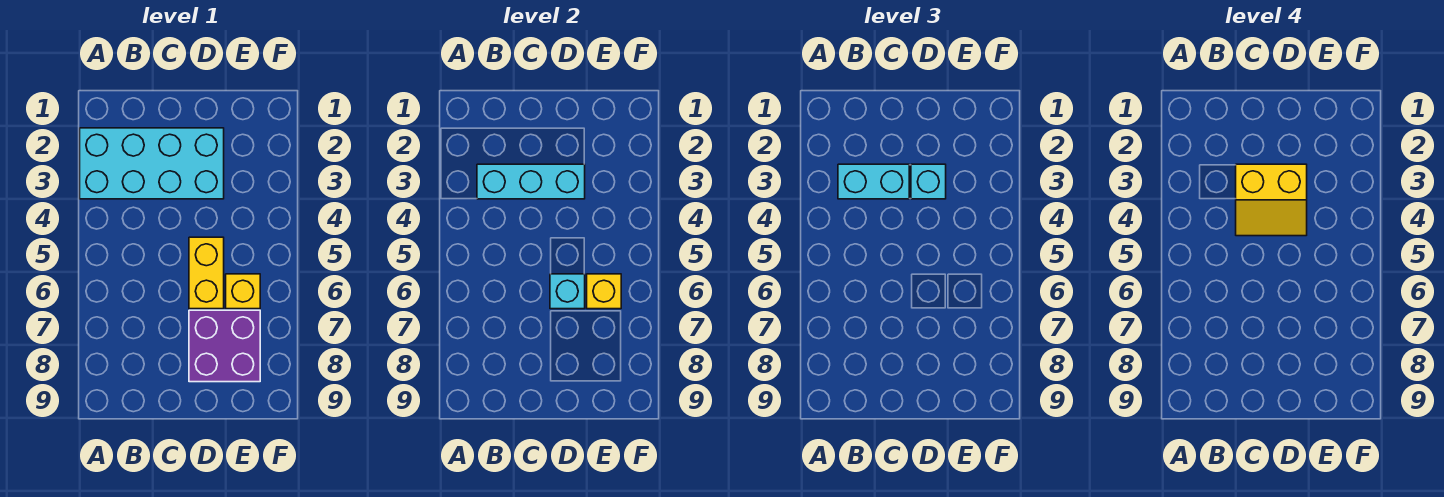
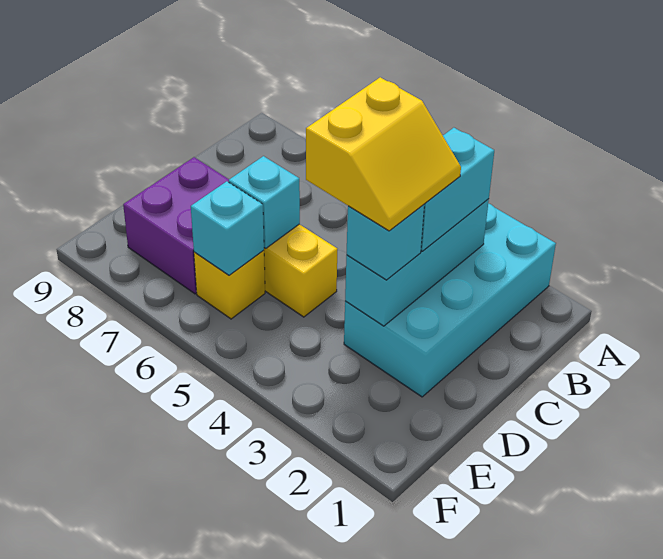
yellow 2x2 slope [1236,164,1307,236] -> yellow 2x2 slope turned to [306,77,461,231]
yellow 1x1 brick [587,274,621,309] -> cyan 1x1 brick [191,181,264,275]

